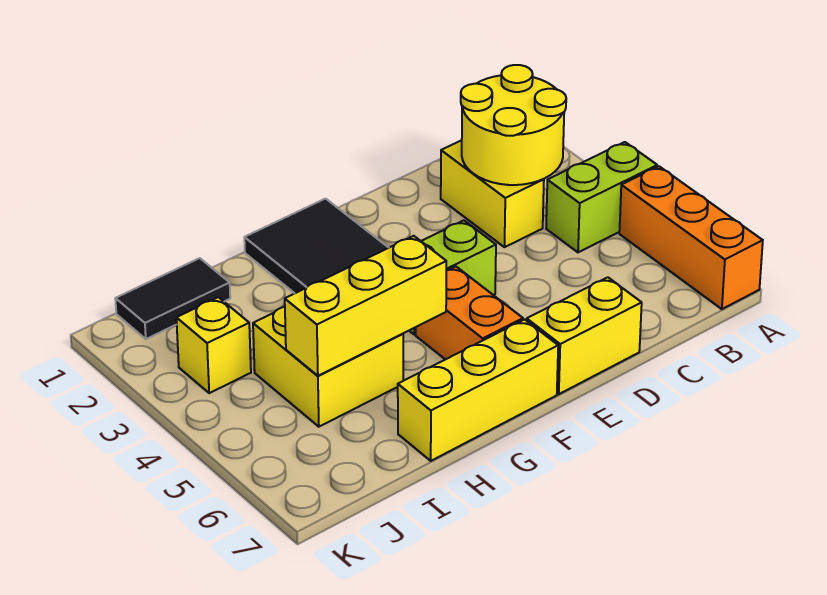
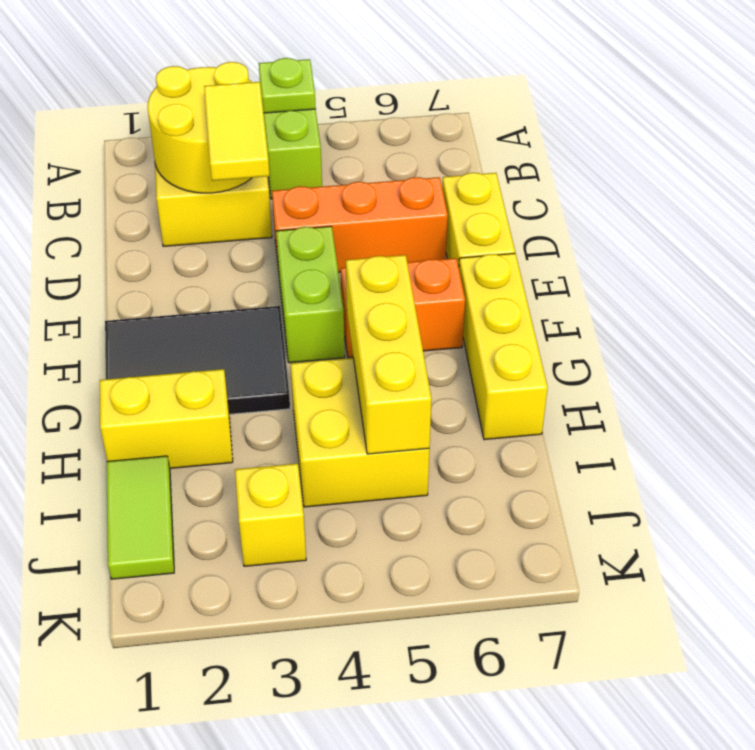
none -> lime 1x1 plate [259,58,316,113]
orange 1x3 brick [619,166,763,309] -> orange 1x3 brick moved to [272,177,448,272]
none -> yellow 1x2 tile [204,82,270,181]
none -> yellow 1x2 brick [100,369,233,468]
black 1x2 tile [115,258,230,339] -> lime 1x2 tile [107,456,174,579]

